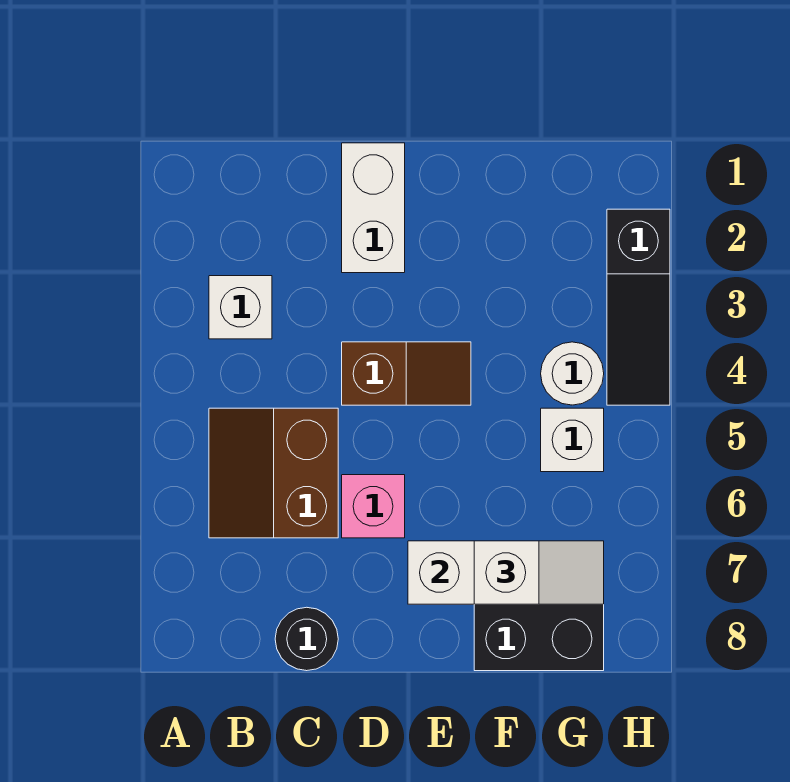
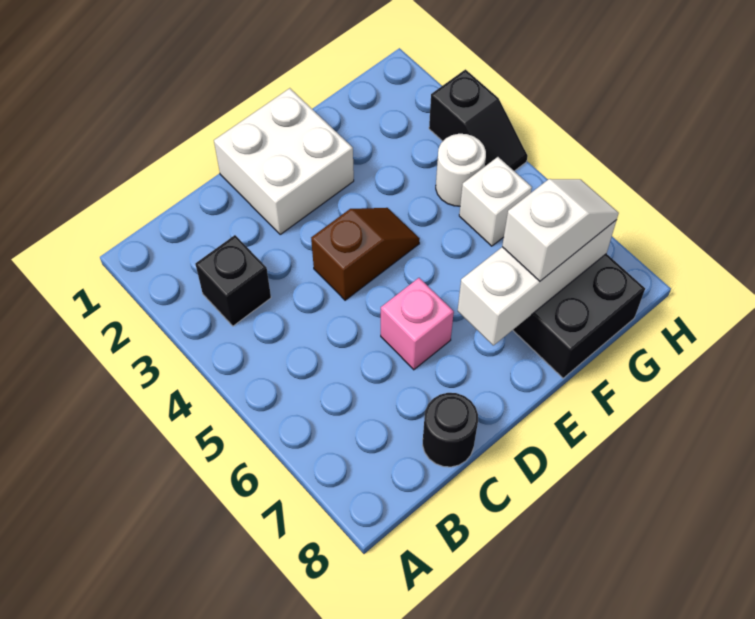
white 1x1 brick [209,276,272,339] -> black 1x1 brick [195,235,271,326]
brown 2x2 slope [209,408,338,538] -> none
white 1x2 brick [342,143,405,273] -> white 2x2 brick [214,88,354,235]
black 1x3 slope [607,209,670,405] -> black 1x2 slope [429,69,528,171]

